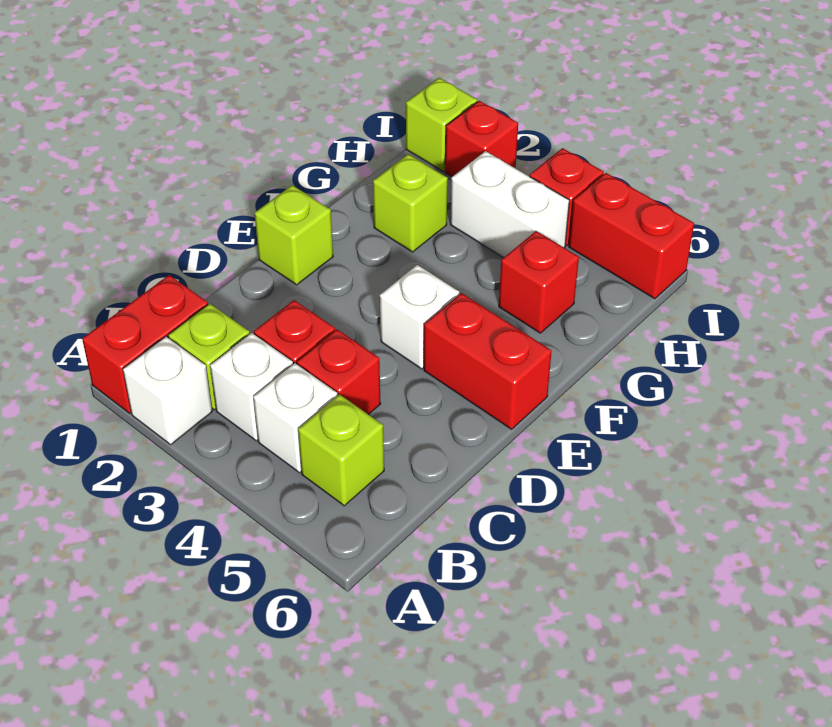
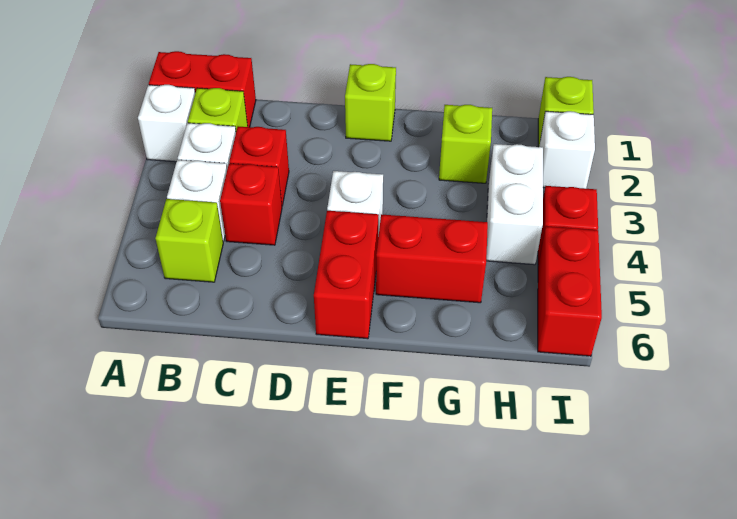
red 1x1 brick [499,231,579,333] -> red 1x2 brick [376,214,488,303]
red 1x1 brick [445,101,518,177] -> white 1x1 brick [539,111,595,189]

